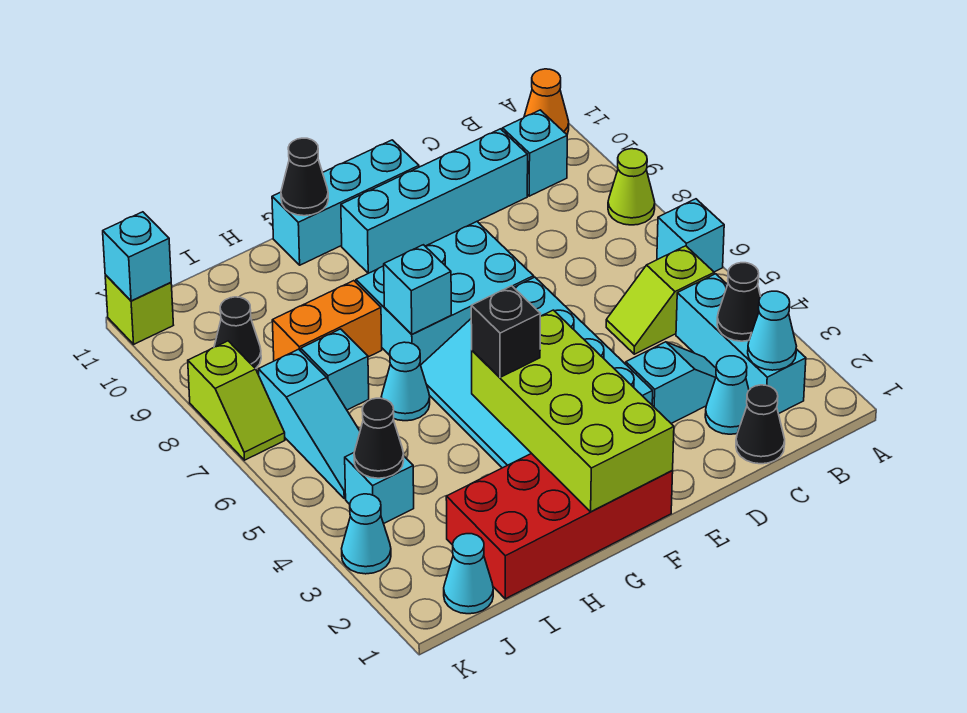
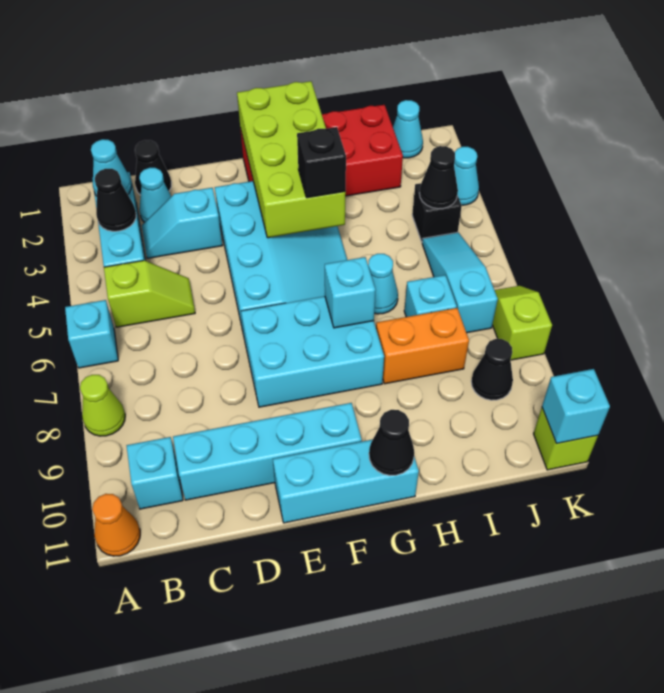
cyan 1x1 brick [345,453,414,524] -> black 1x1 brick [412,183,462,242]

